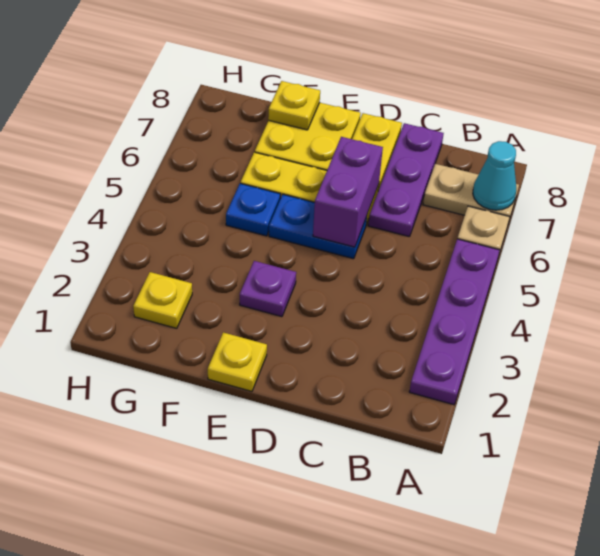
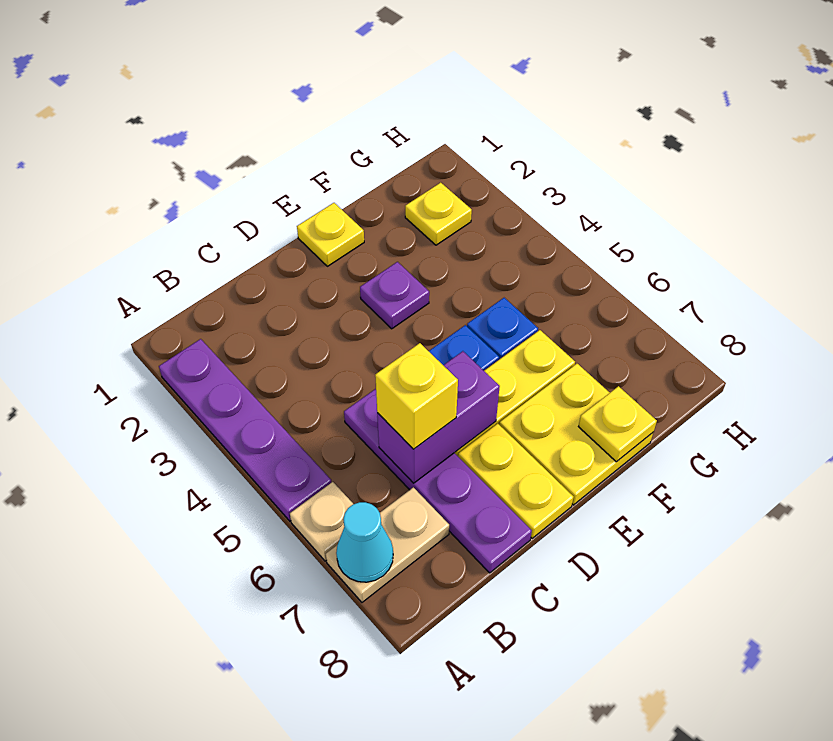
purple 1x3 plate [368,123,444,237] -> purple 1x4 plate [344,389,532,573]
none -> yellow 1x1 brick [375,343,458,449]
purple 1x2 brick [313,137,383,247] -> purple 1x2 brick turned to [377,351,500,483]

